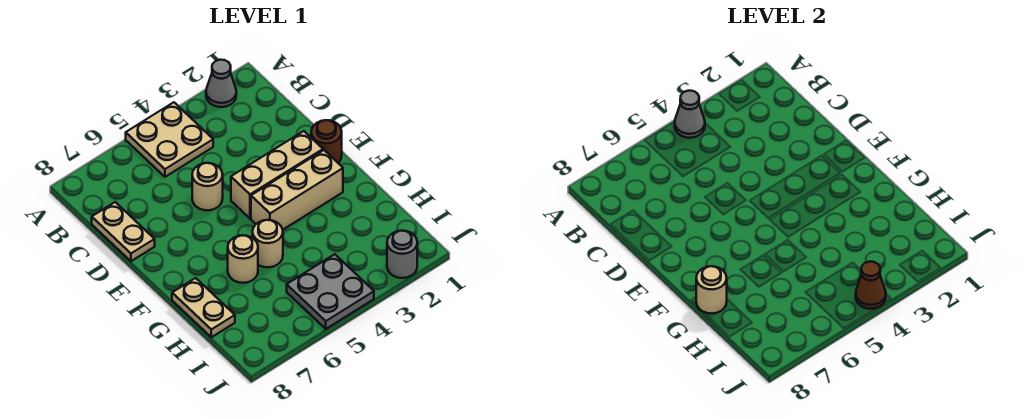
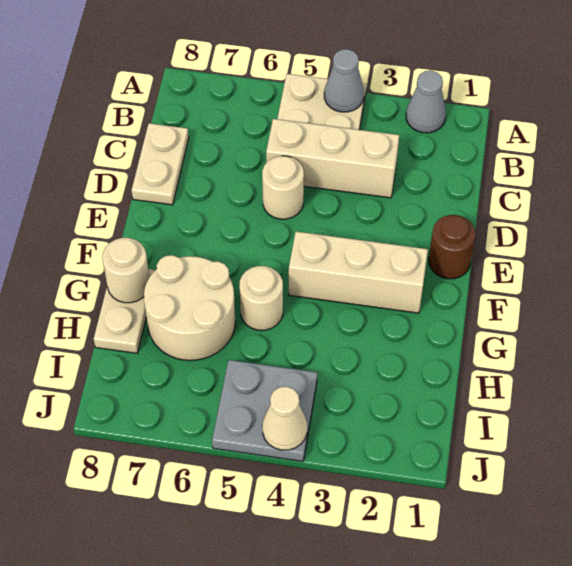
tan 1x3 brick [231,131,323,218] -> tan 1x3 brick moved to [266,119,399,198]
tan 1x1 round brick [228,235,258,283] -> tan 2x2 round brick [144,255,235,360]
grey 1x1 round brick [387,231,417,278] -> none
brown 1x1 cone [856,262,886,309] -> tan 1x1 cone [262,387,307,450]

